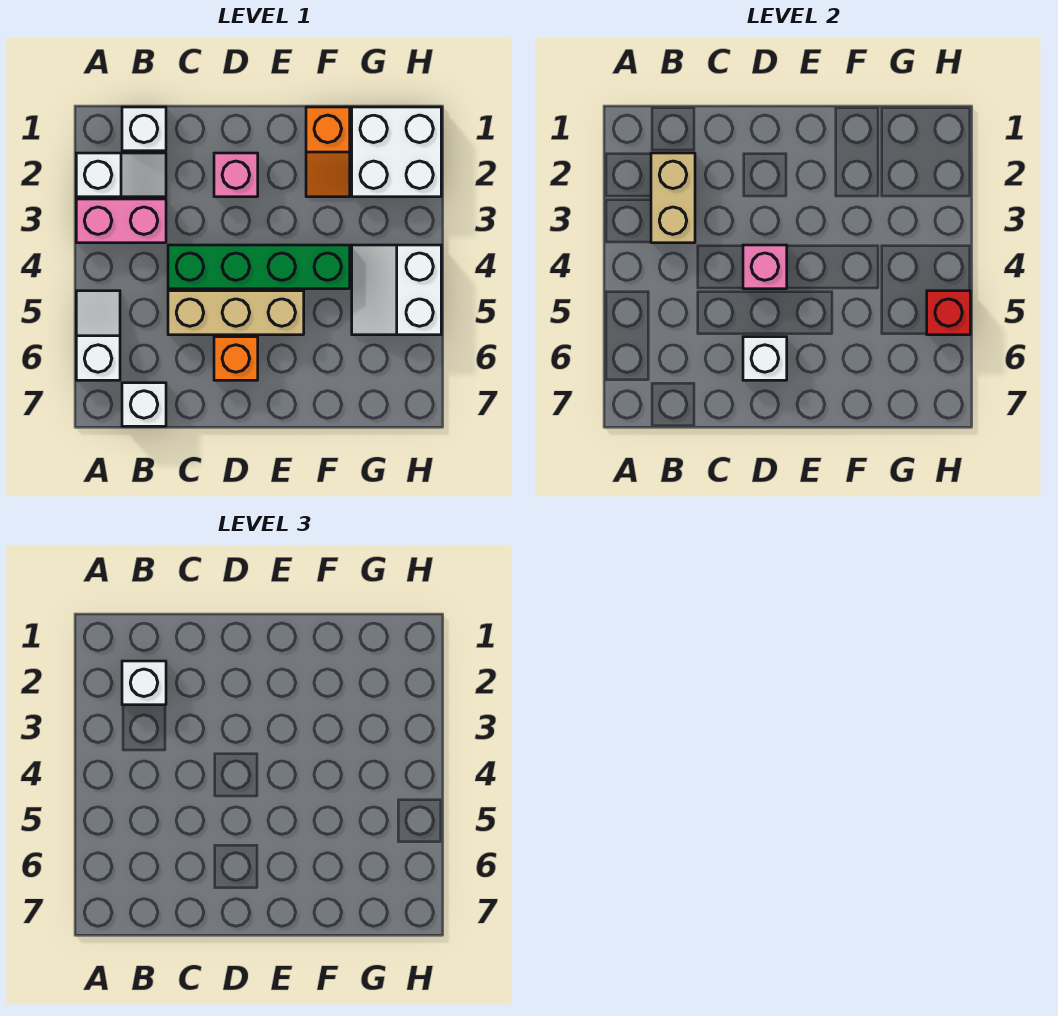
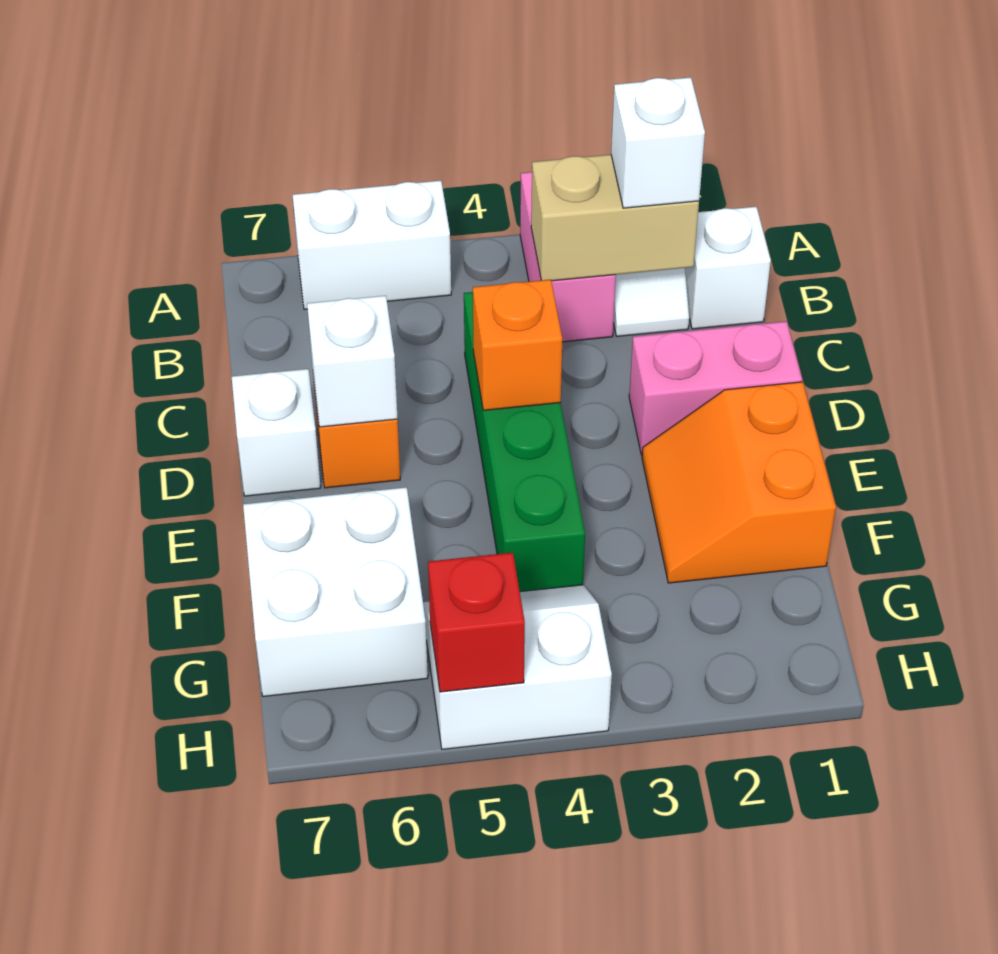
white 1x2 slope [76,291,120,380] -> white 1x2 brick [293,181,451,309]
white 1x1 brick [122,383,166,426] -> white 1x1 brick moved to [232,369,321,496]
tan 1x3 brick [168,291,304,335] -> none
pink 1x1 brick [214,153,258,197] -> pink 1x2 brick [629,321,802,455]
pink 1x1 brick [743,245,787,289] -> orange 1x1 brick [473,280,562,410]
orange 1x2 slope [306,107,350,197] -> orange 2x2 slope [642,382,836,583]
white 2x2 brick [352,107,441,197] -> white 2x2 brick moved to [243,487,428,696]

